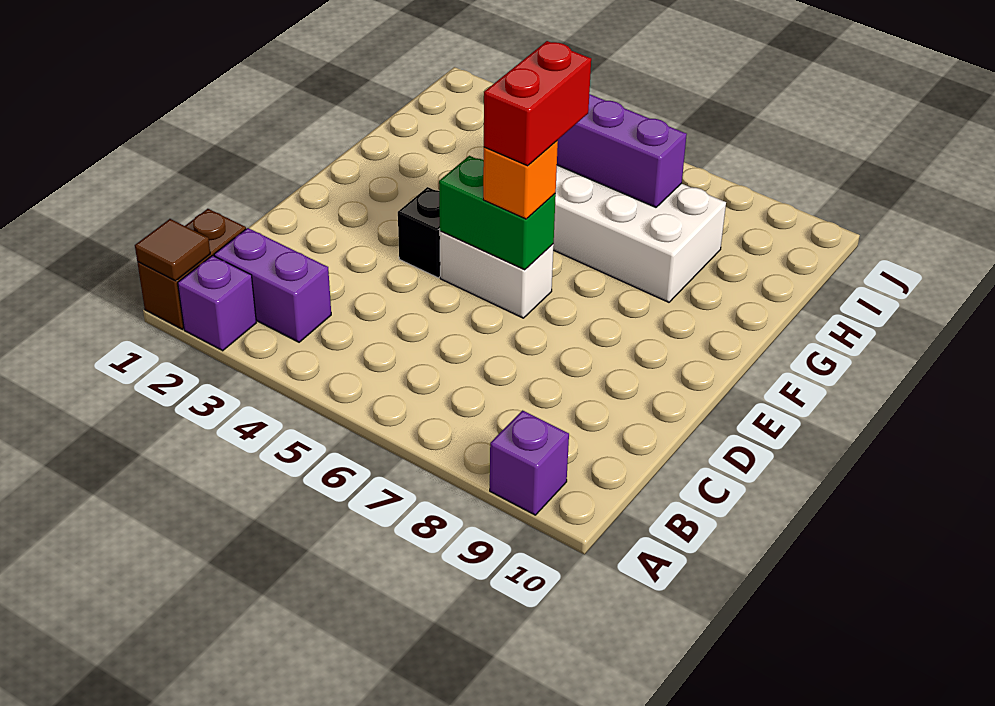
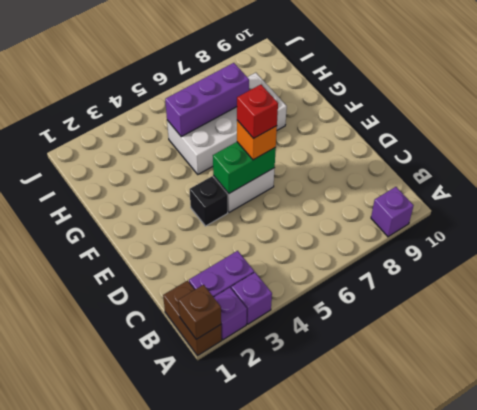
brown 1x1 tile [135,219,210,281] -> brown 1x1 brick [178,285,221,339]
none -> purple 1x1 brick [231,272,272,324]
red 1x2 brick [484,41,591,166] -> red 1x1 brick [237,84,278,139]

